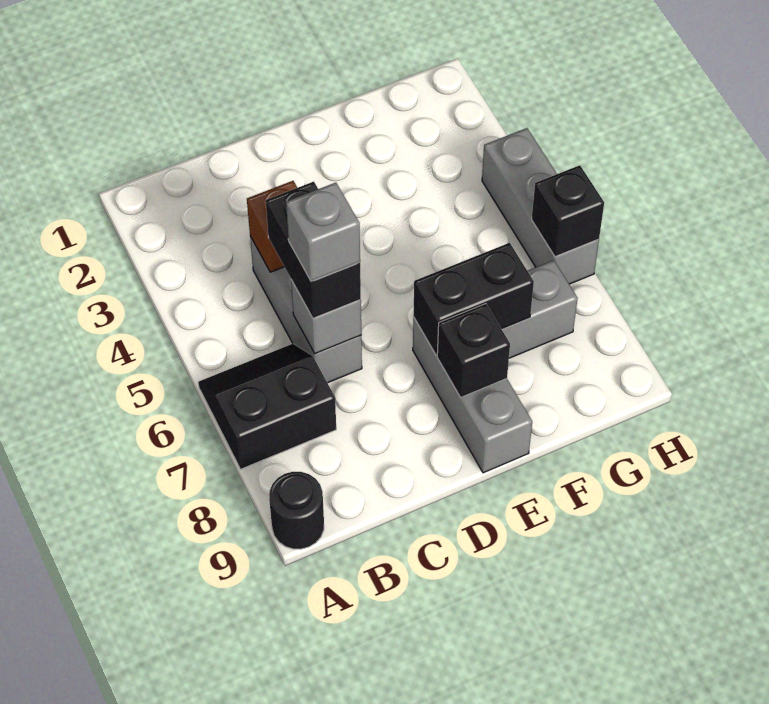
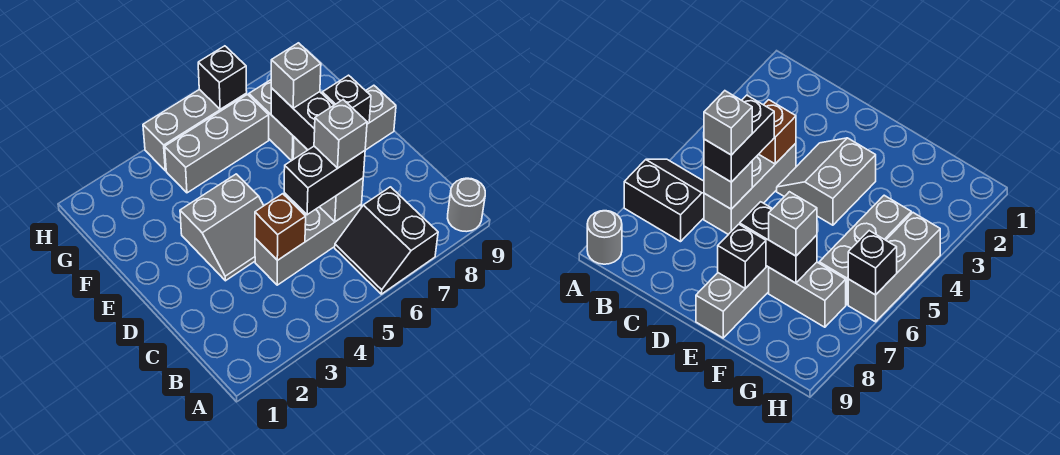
black 1x1 round brick [269,472,324,549] -> grey 1x1 round brick [448,178,485,232]
none -> grey 2x2 slope [180,174,264,281]
none -> grey 1x1 brick [271,43,321,108]
none -> grey 1x3 brick [165,95,269,193]

